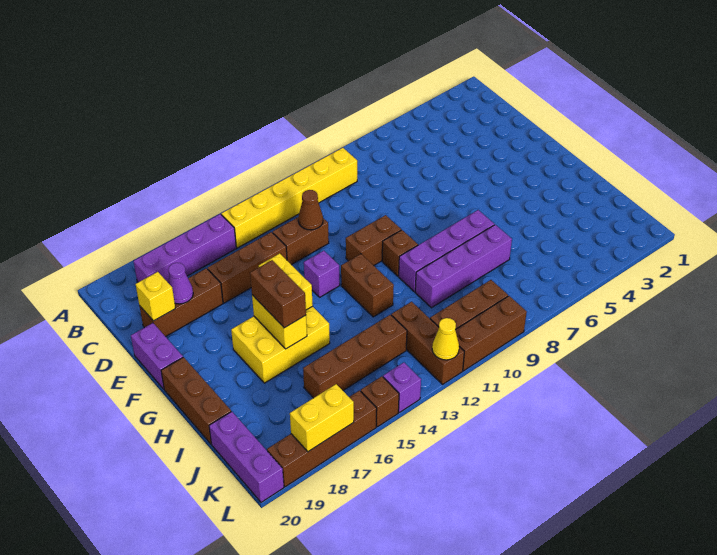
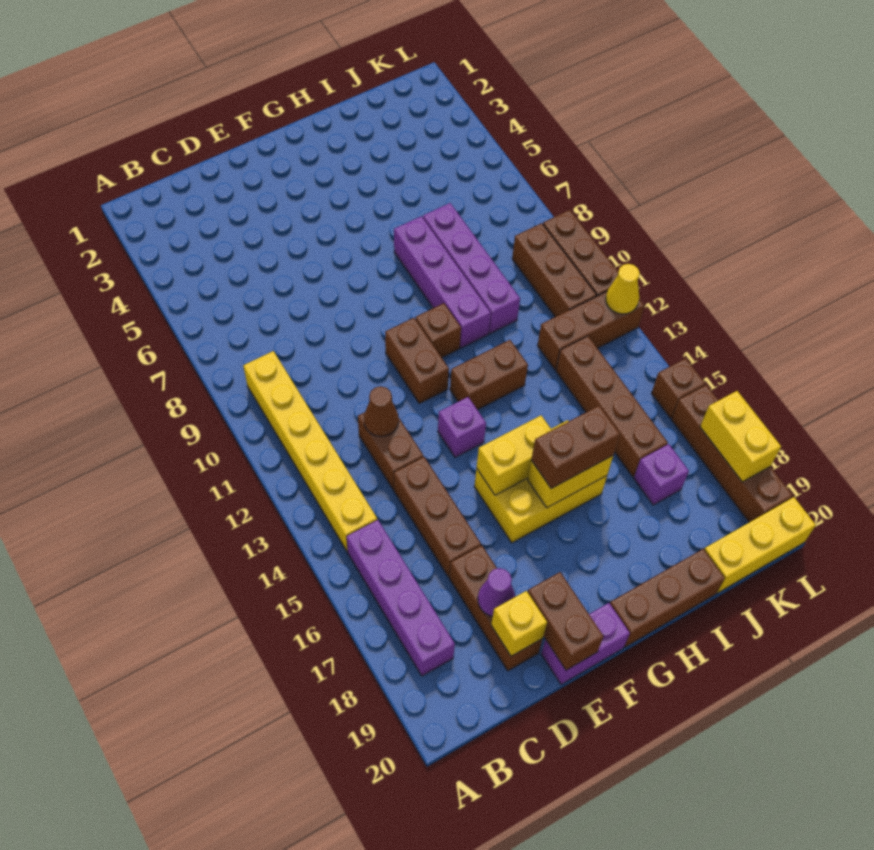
none -> brown 1x2 brick [528,572,604,670]
yellow 2x3 brick [231,306,330,383] -> yellow 2x3 brick turned to [474,420,607,543]
purple 1x3 brick [209,412,284,502] -> yellow 1x3 brick [704,497,816,593]
purple 1x1 brick [383,363,421,412] -> purple 1x1 brick moved to [634,444,689,505]

